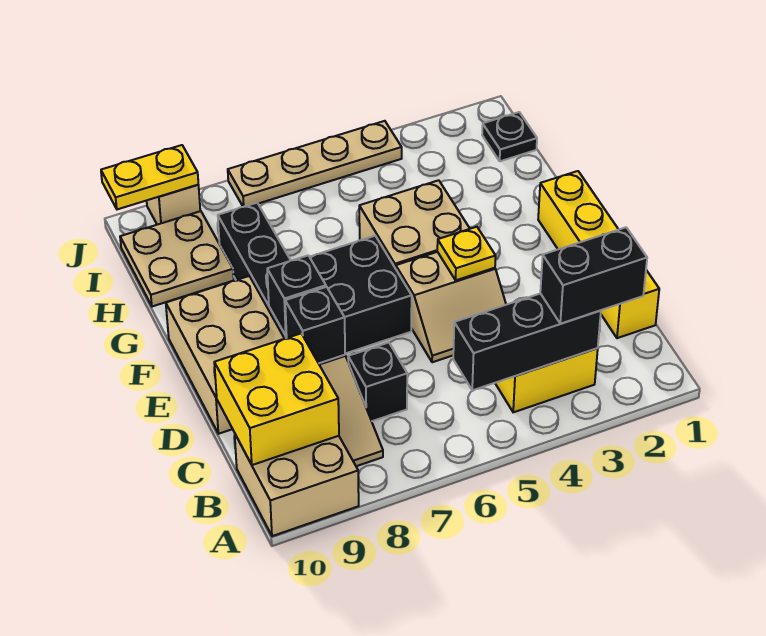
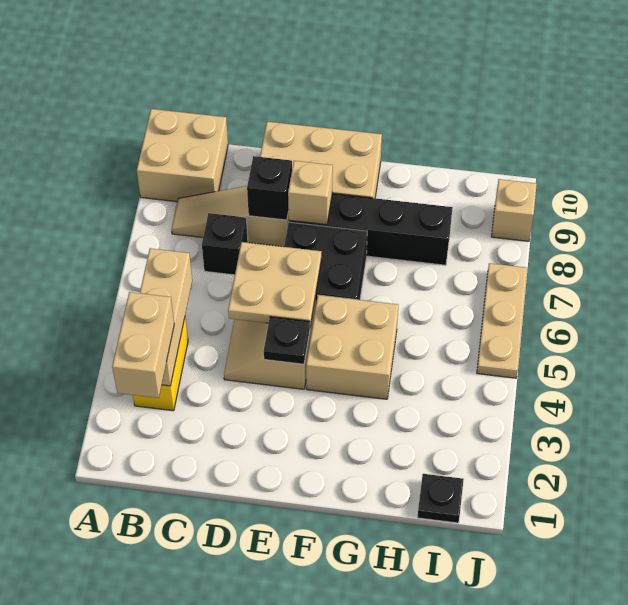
black 1x2 brick [540,227,647,324] -> tan 1x2 brick [112,292,174,398]
black 1x3 brick [453,294,601,390] -> tan 1x3 brick [140,248,192,386]
yellow 2x2 brick [214,334,339,465] -> none
yellow 1x4 brick [538,171,659,338] -> none
yellow 1x1 plate [437,227,496,280] -> black 1x1 plate [264,317,310,364]
black 1x1 brick [267,256,326,336] -> tan 1x1 brick [288,161,333,225]
tan 2x2 plate [120,211,234,307] -> tan 2x2 plate moved to [228,242,321,326]
tan 1x4 plate [228,121,402,207] -> tan 1x3 plate [477,263,527,378]
yellow 1x2 plate [101,145,198,209] -> none

